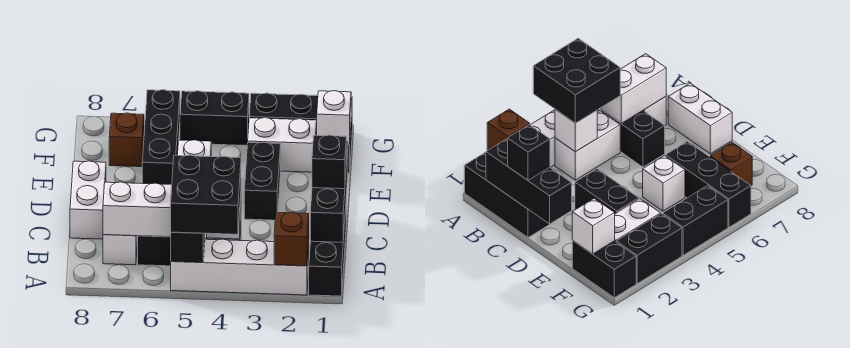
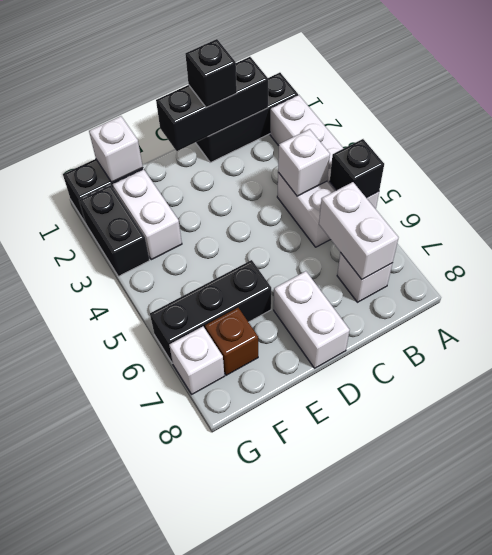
brown 1x1 brick [274,212,309,266] -> none
black 2x2 brick [171,155,241,234] -> none
black 1x2 brick [138,236,171,266] -> none
white 1x2 brick [70,161,106,239] -> white 1x2 brick turned to [274,271,350,368]
black 1x2 brick [244,142,280,220] -> none
white 1x1 brick [178,140,211,157] -> white 1x1 brick moved to [169,327,224,394]
black 1x2 brick [180,91,249,146] -> none

